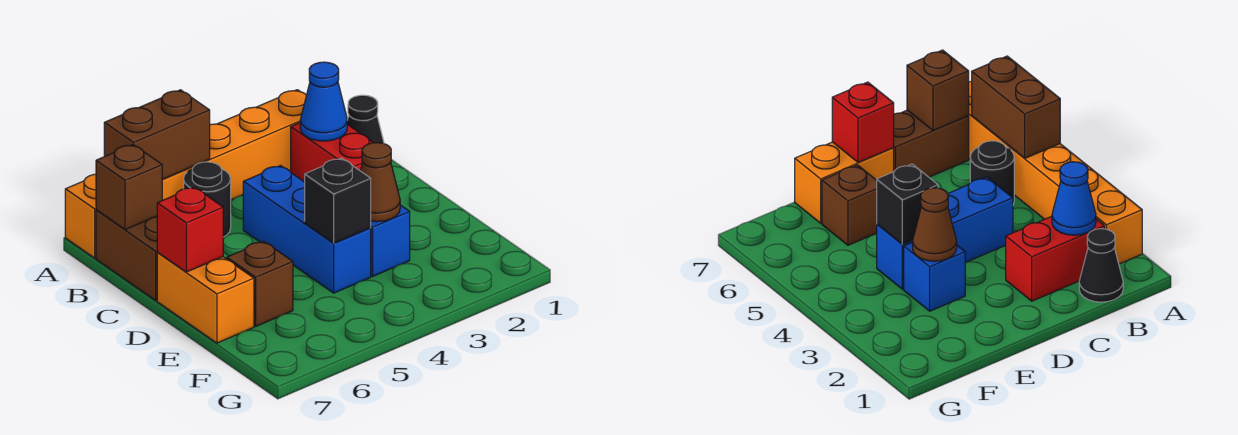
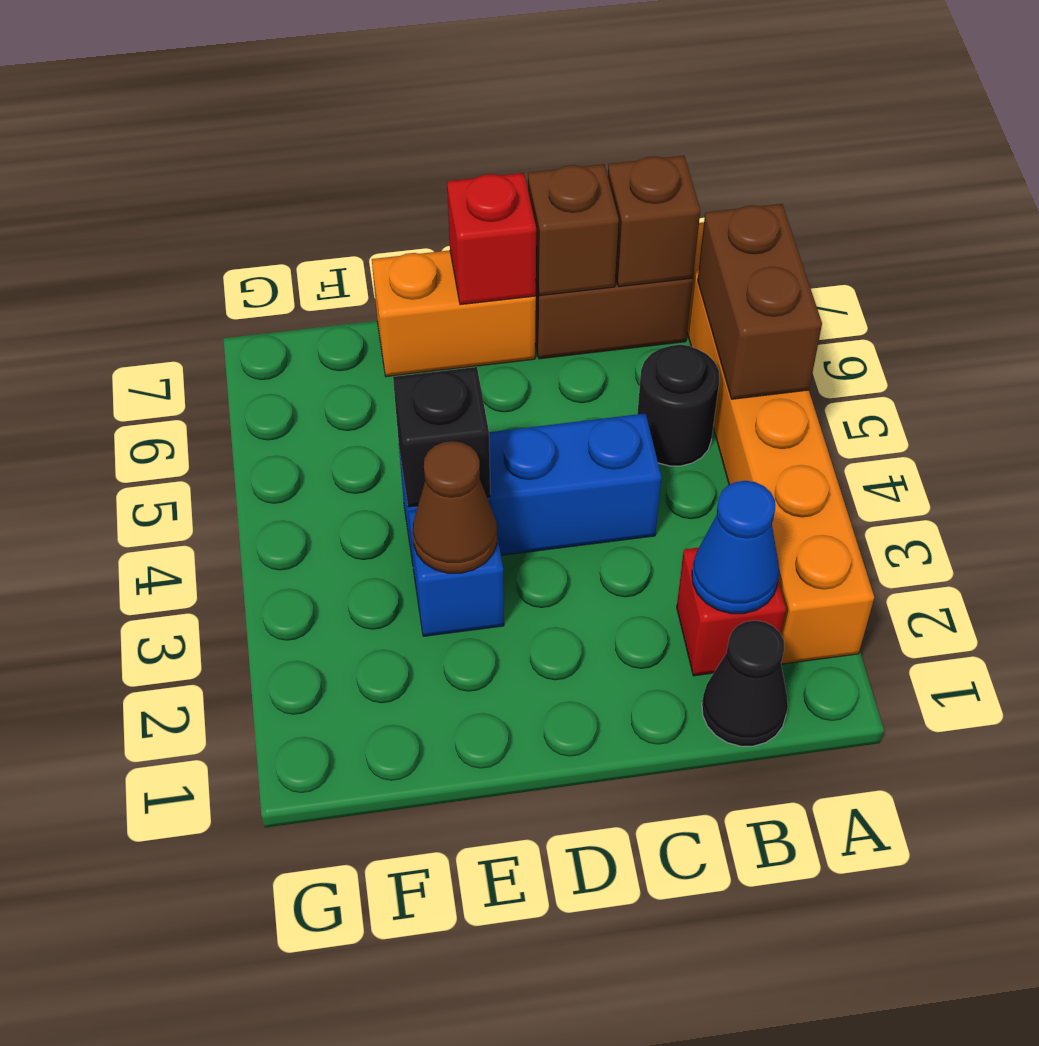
red 1x2 brick [291,123,374,182] -> red 1x1 brick [677,547,786,676]
brown 1x1 brick [227,241,293,326] -> brown 1x1 brick moved to [528,164,619,296]

